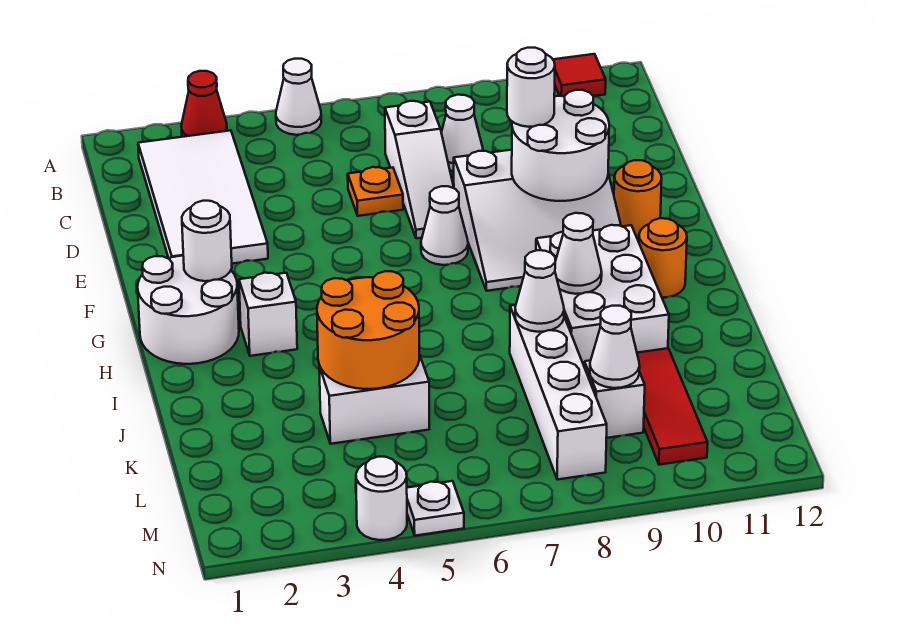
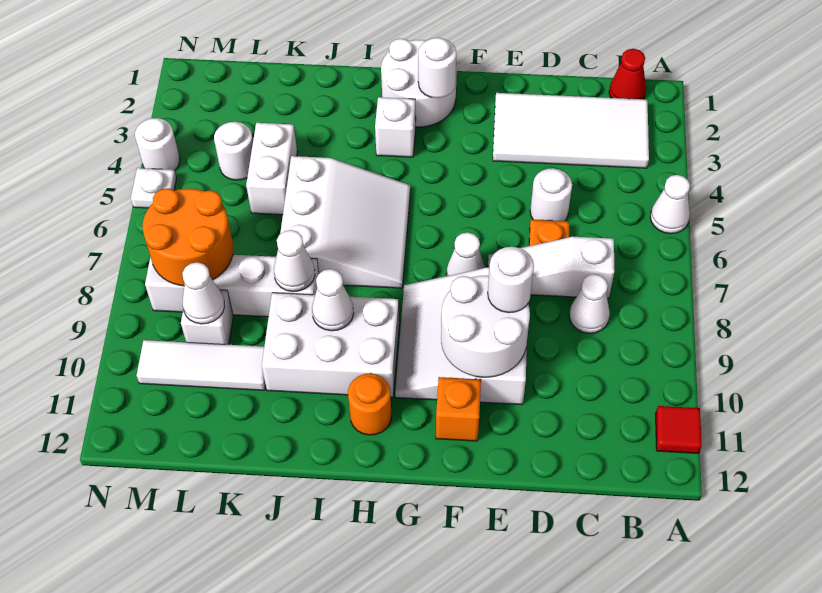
red 1x1 cone [181,71,227,137] -> red 1x1 cone moved to [609,49,646,99]
none -> white 1x1 round brick [530,168,572,221]
orange 1x1 round brick [614,160,662,238] -> orange 1x1 brick [436,377,481,441]
none -> white 3x3 slope [280,156,410,288]
orange 2x2 round brick [317,271,419,389] -> orange 2x2 round brick moved to [143,188,233,286]
red 1x3 tile [637,348,708,465] -> white 1x3 tile [137,340,266,390]
none -> white 1x1 round brick [214,122,253,180]

